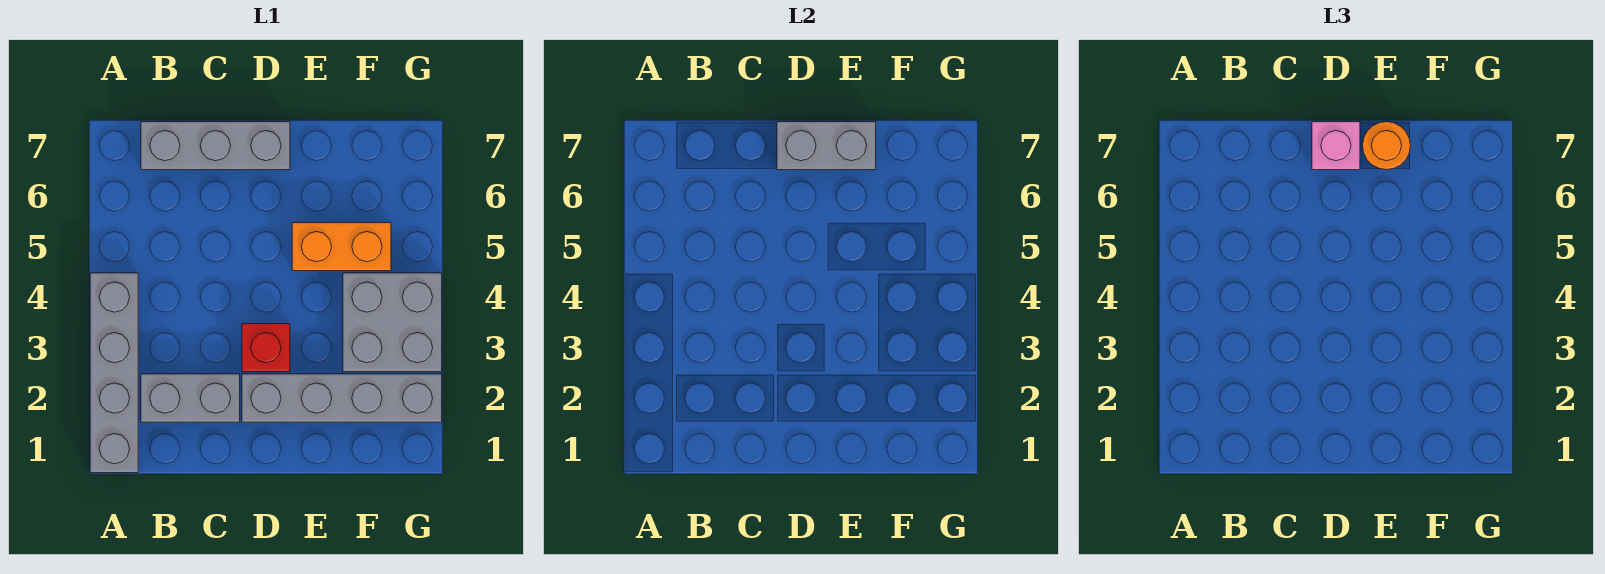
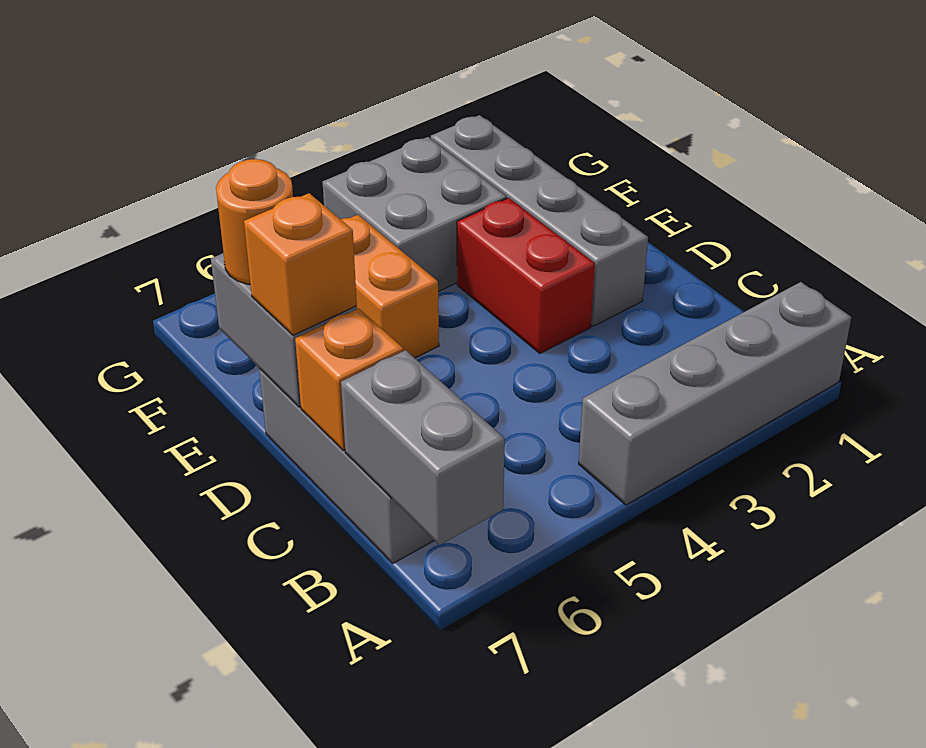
grey 1x2 brick [141,374,240,422] -> grey 1x2 brick moved to [341,350,505,545]
none -> orange 1x1 brick [295,309,403,450]
red 1x1 brick [242,324,290,372] -> red 1x2 brick [457,198,595,353]
pink 1x1 brick [1312,122,1360,170] -> orange 1x1 brick [244,193,357,335]

